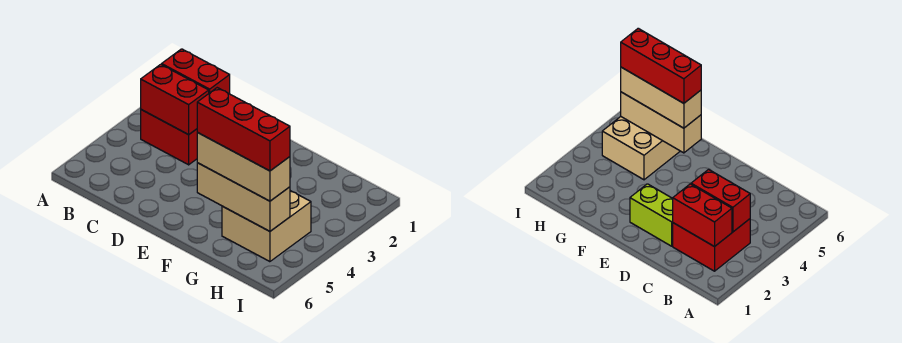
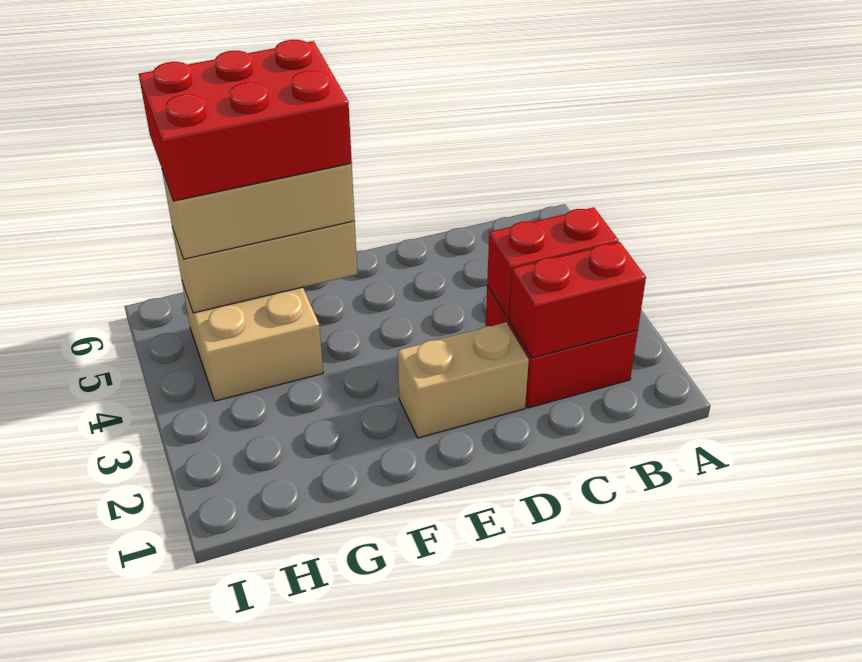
lime 1x2 brick [630,184,673,246] -> tan 1x2 brick [398,323,529,438]
red 1x3 brick [197,88,290,171] -> red 2x3 brick [139,40,352,201]

